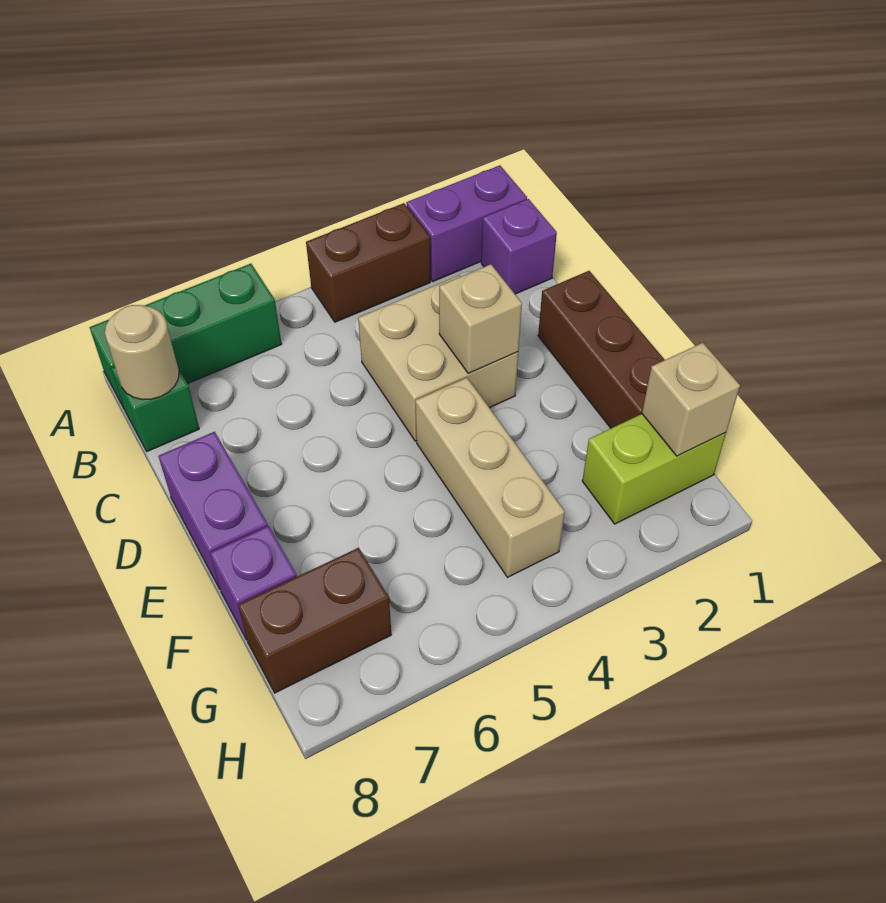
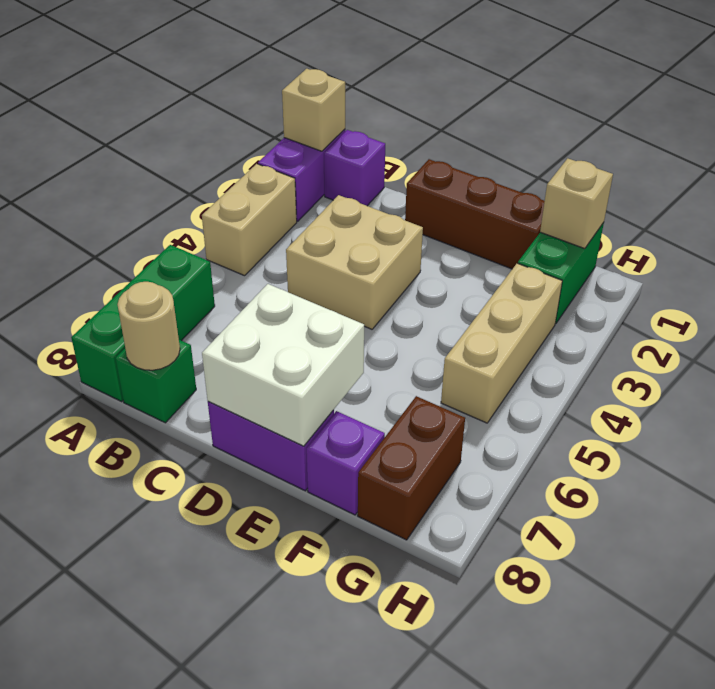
brown 1x2 brick [306,203,430,322] -> tan 1x2 brick [202,164,297,276]
tan 1x1 brick [439,264,522,373] -> tan 1x1 brick moved to [282,69,345,151]
none -> white 2x2 brick [202,284,364,446]
tan 1x3 brick [415,378,565,577] -> tan 1x3 brick turned to [441,263,562,423]
lime 1x2 brick [582,414,726,524] -> green 1x2 brick [518,223,604,324]

